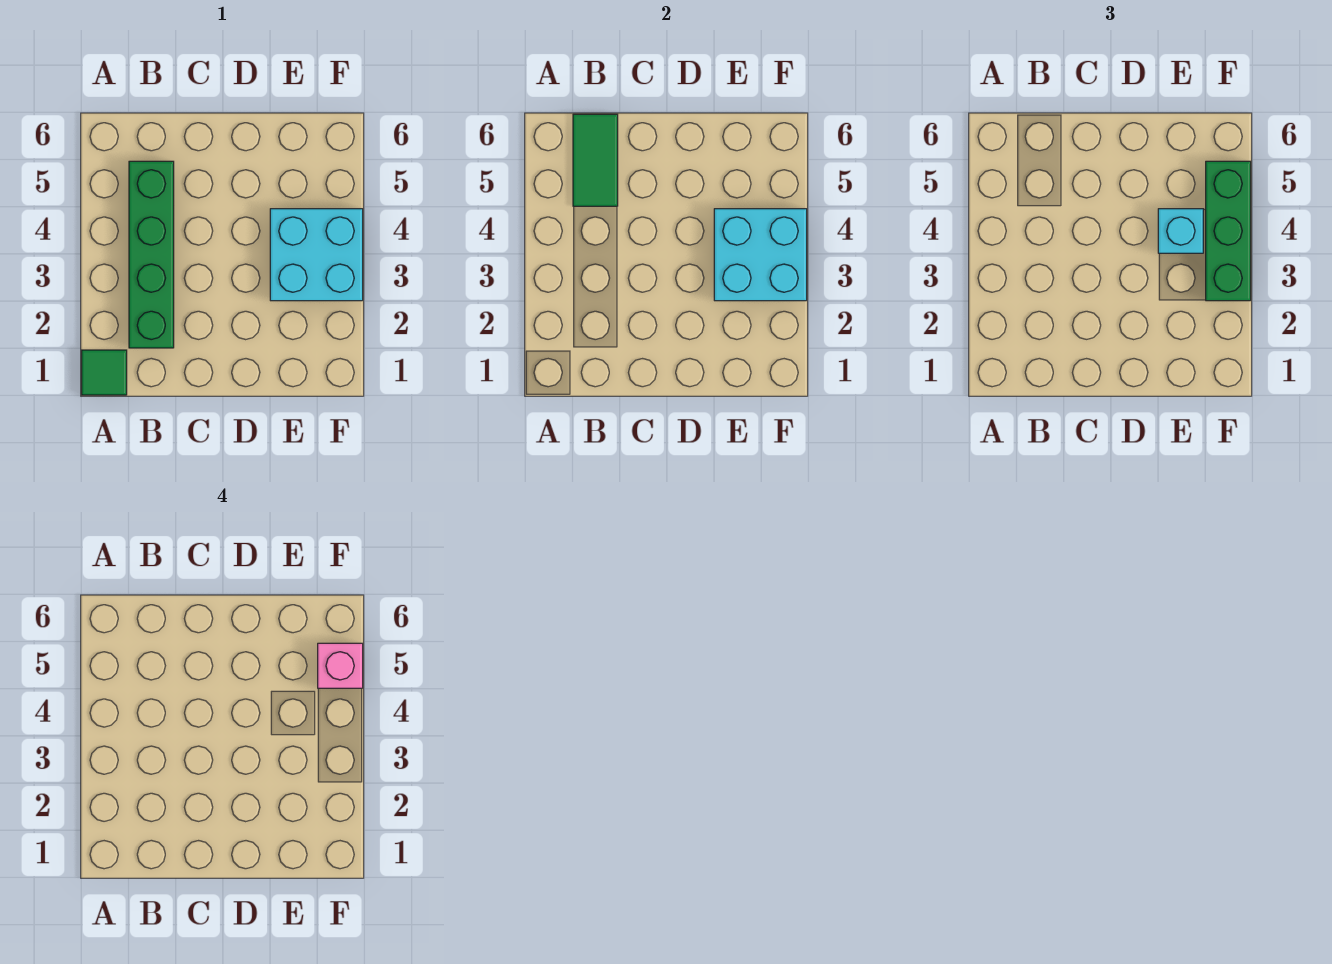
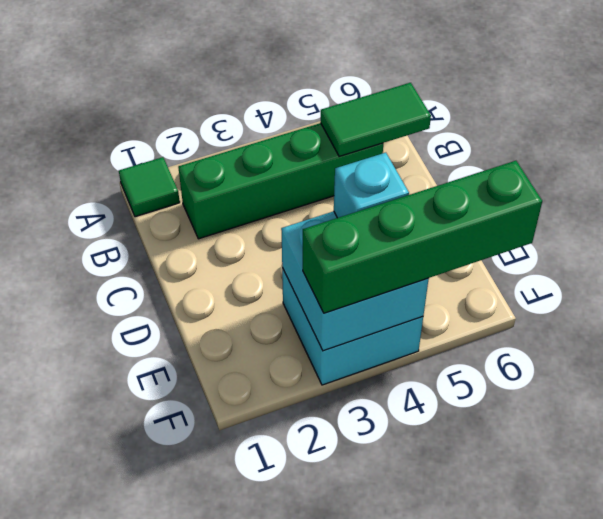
green 1x3 brick [1206,161,1251,301] -> green 1x4 brick [303,161,542,313]
pink 1x1 brick [318,643,363,688] -> none

